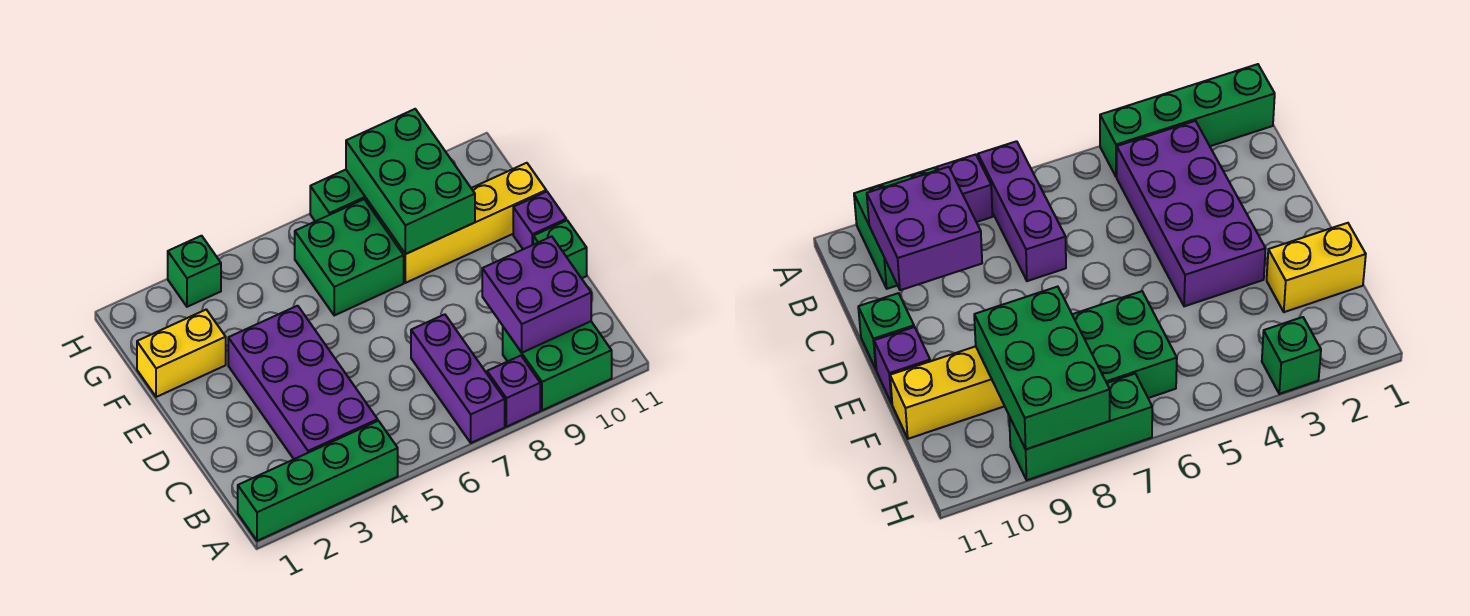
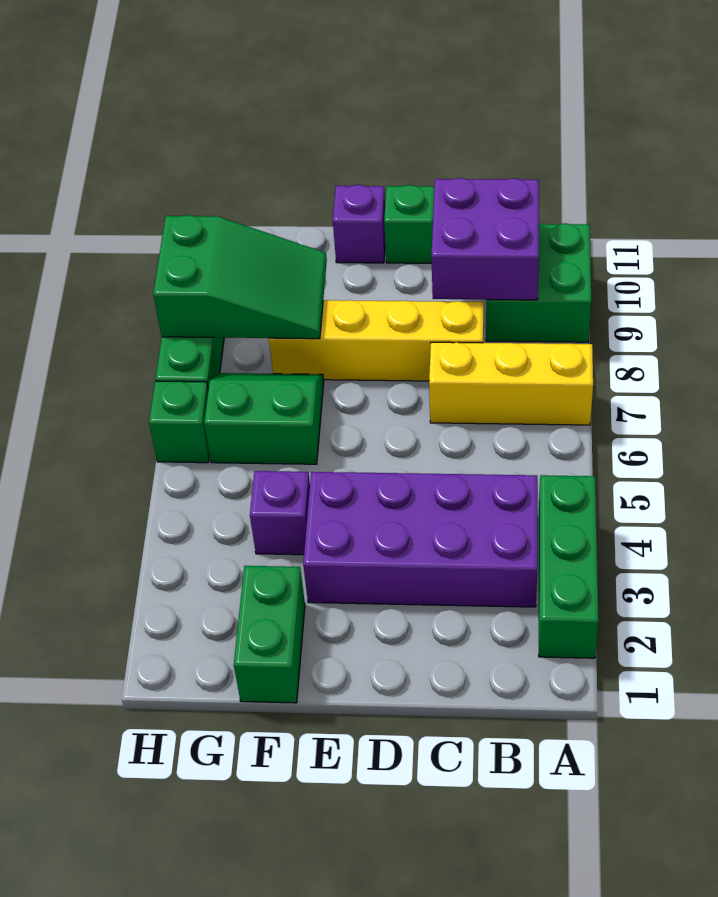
green 1x4 brick [238,421,398,541] -> green 1x3 brick [539,475,599,658]
purple 1x3 brick [411,314,505,443] -> yellow 1x3 brick [429,342,593,425]
purple 1x1 brick [487,356,540,427] -> purple 1x1 brick moved to [250,471,310,555]
yellow 1x2 brick [137,310,226,397] -> green 1x2 brick [234,566,305,703]
green 2x2 brick [295,199,404,315] -> green 2x2 slope [204,373,324,464]
yellow 1x4 brick [386,163,546,283] -> yellow 1x4 brick turned to [269,300,484,381]
green 2x3 brick [346,109,475,254] -> green 2x3 slope [153,215,327,339]
green 1x1 brick [168,236,221,307] -> green 1x1 brick moved to [149,381,210,463]

